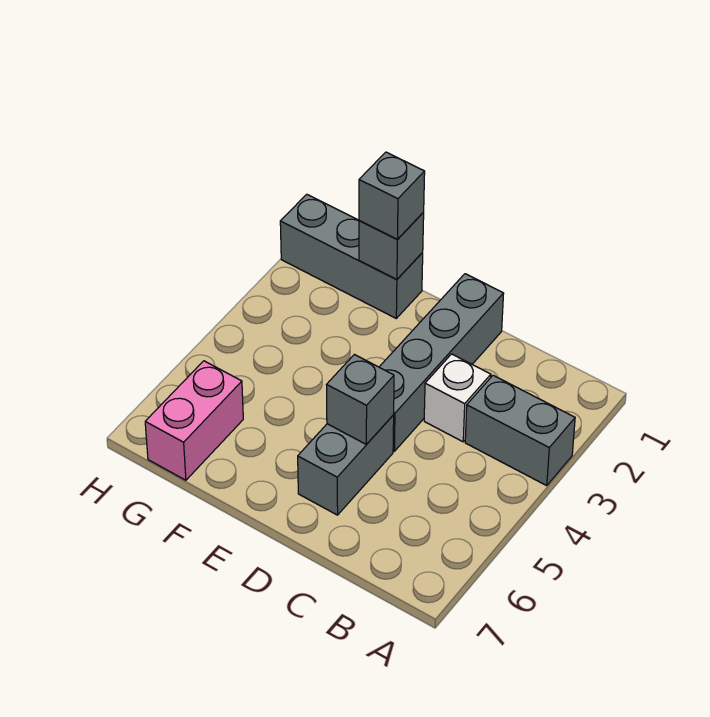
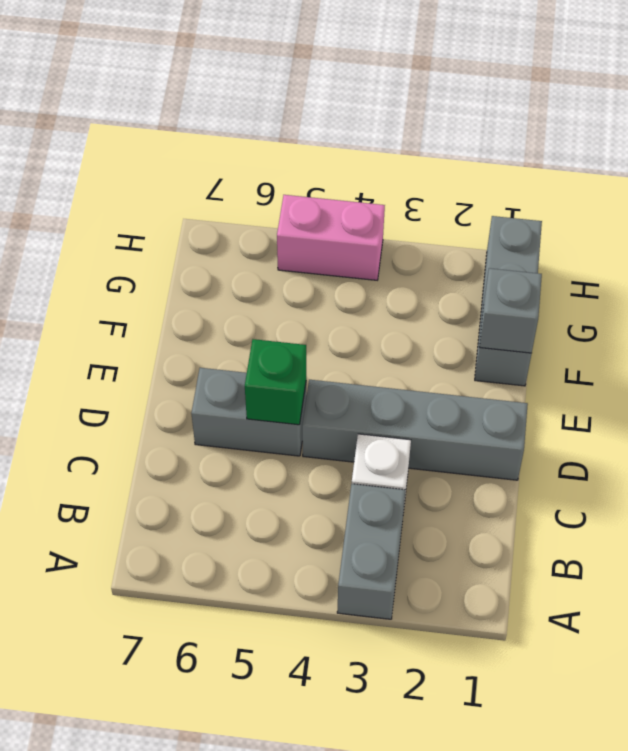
grey 1x1 brick [327,354,394,444] -> green 1x1 brick [245,339,306,425]
grey 1x1 brick [359,152,425,240] -> none
pink 1x2 brick [145,361,243,480] -> pink 1x2 brick moved to [277,195,385,280]

